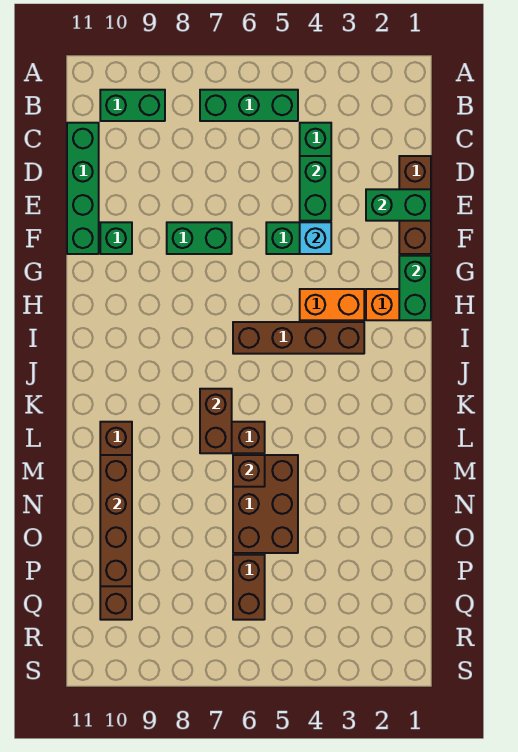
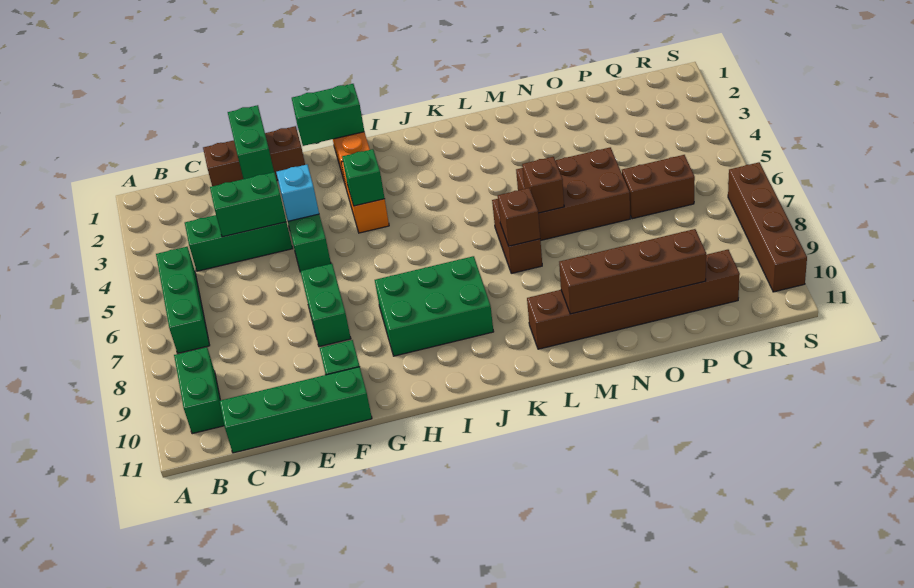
none -> green 1x1 brick [342,149,385,206]
none -> green 2x3 brick [375,256,494,356]
brown 1x4 brick [233,322,364,354] -> brown 1x4 brick moved to [728,162,807,292]
brown 1x2 brick [200,389,232,453] -> brown 1x1 brick [498,188,540,246]

